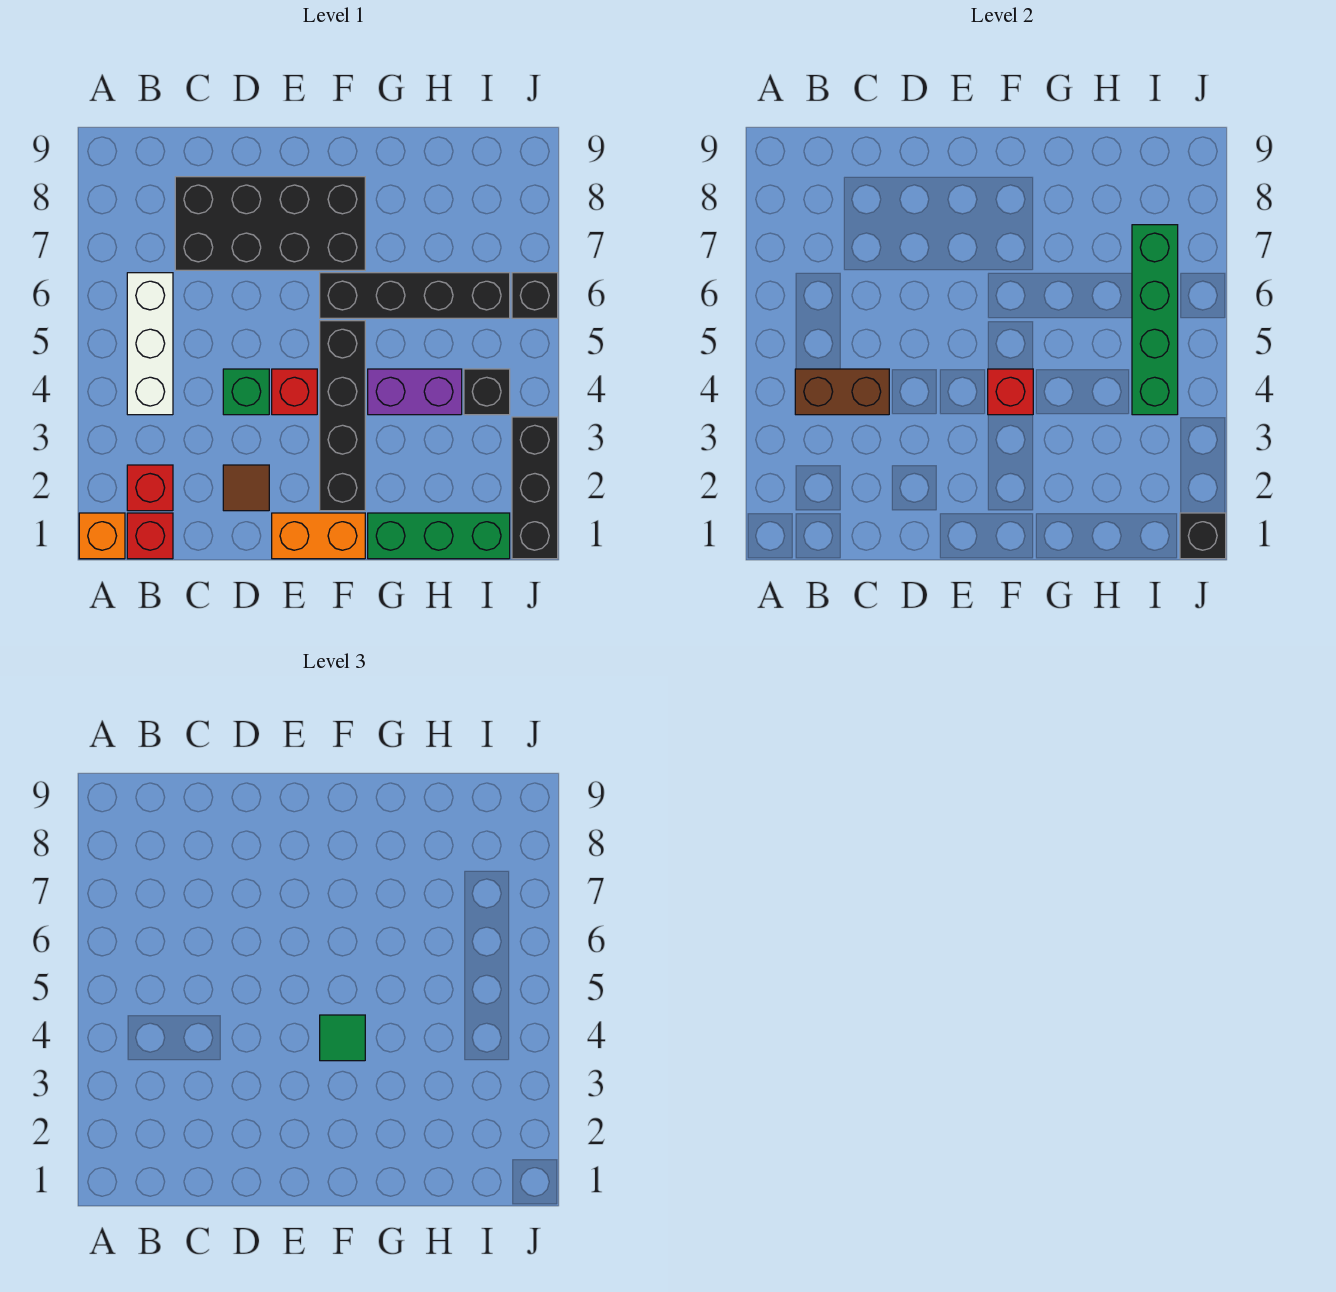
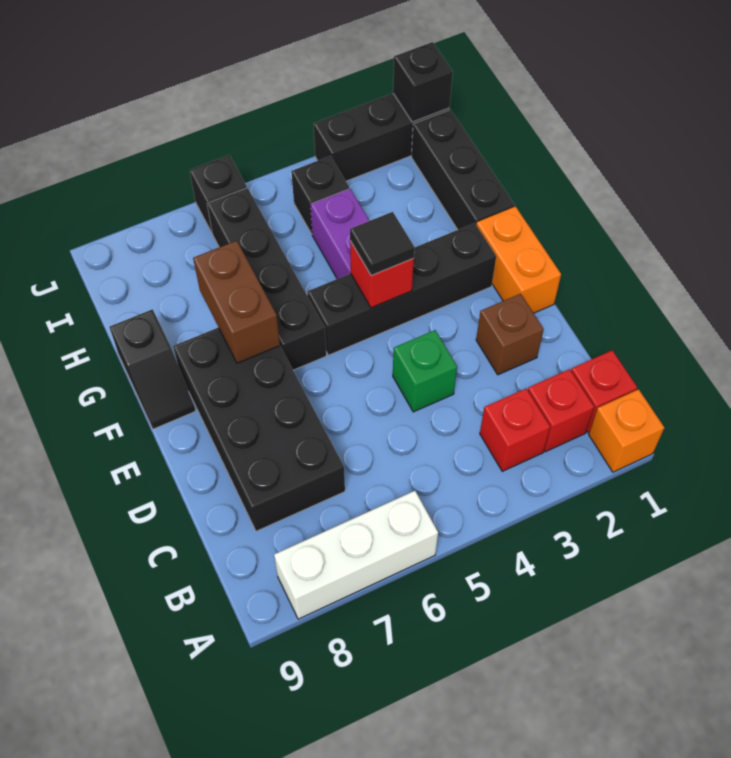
white 1x3 brick [127,273,173,415] -> white 1x3 brick moved to [274,491,438,619]
brown 1x2 brick [795,369,889,415] -> brown 1x2 brick moved to [193,241,280,363]
brown 1x1 tile [223,465,269,511] -> brown 1x1 brick [476,294,544,375]
red 1x1 brick [272,369,317,415] -> red 1x1 brick moved to [480,389,550,471]
green 1x1 tile [320,1015,365,1061] -> black 1x1 tile [350,212,415,276]
none -> black 1x2 slope [110,309,195,429]
green 1x3 brick [368,513,510,559] -> black 1x3 brick [411,110,514,230]
green 1x4 brick [1132,225,1178,415] -> none

